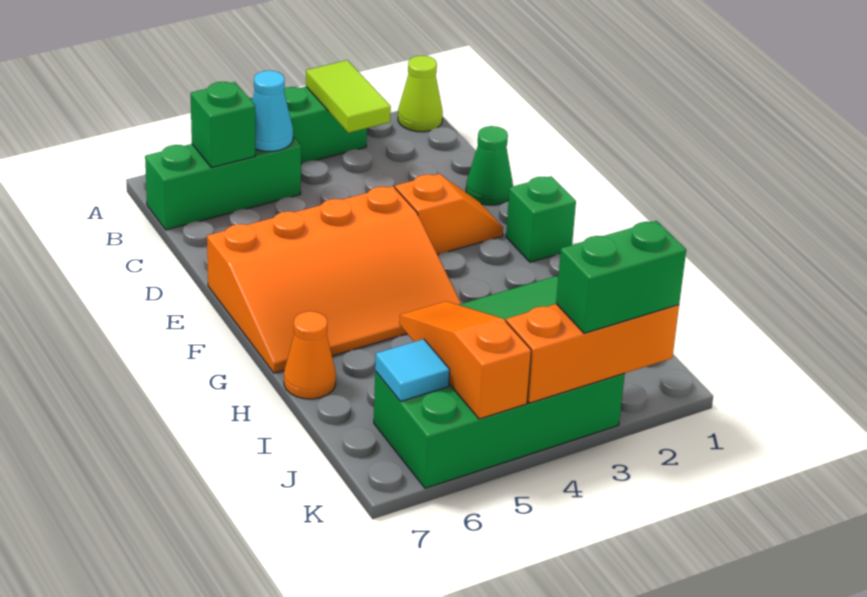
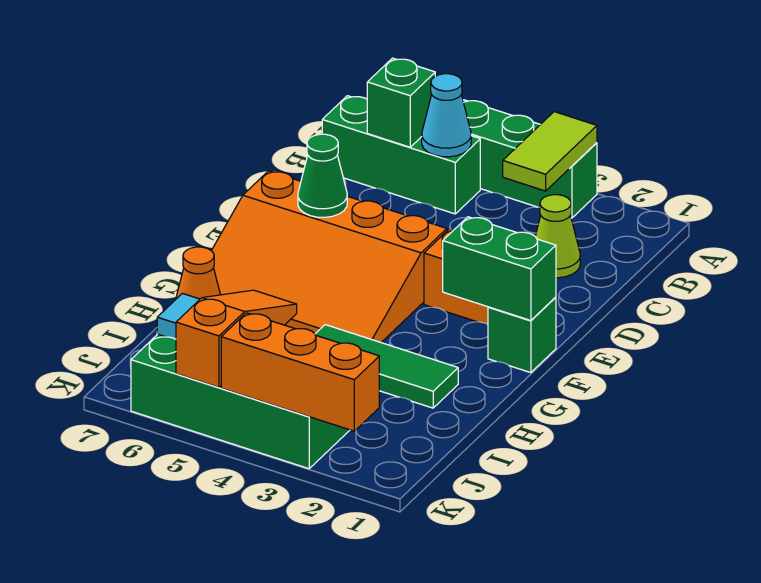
lime 1x1 cone [398,56,443,132] -> lime 1x1 cone moved to [535,195,580,278]
green 1x1 cone [466,126,513,205] -> green 1x1 cone moved to [298,134,347,217]
green 1x2 brick [556,221,686,333] -> green 1x2 brick moved to [443,217,556,321]

